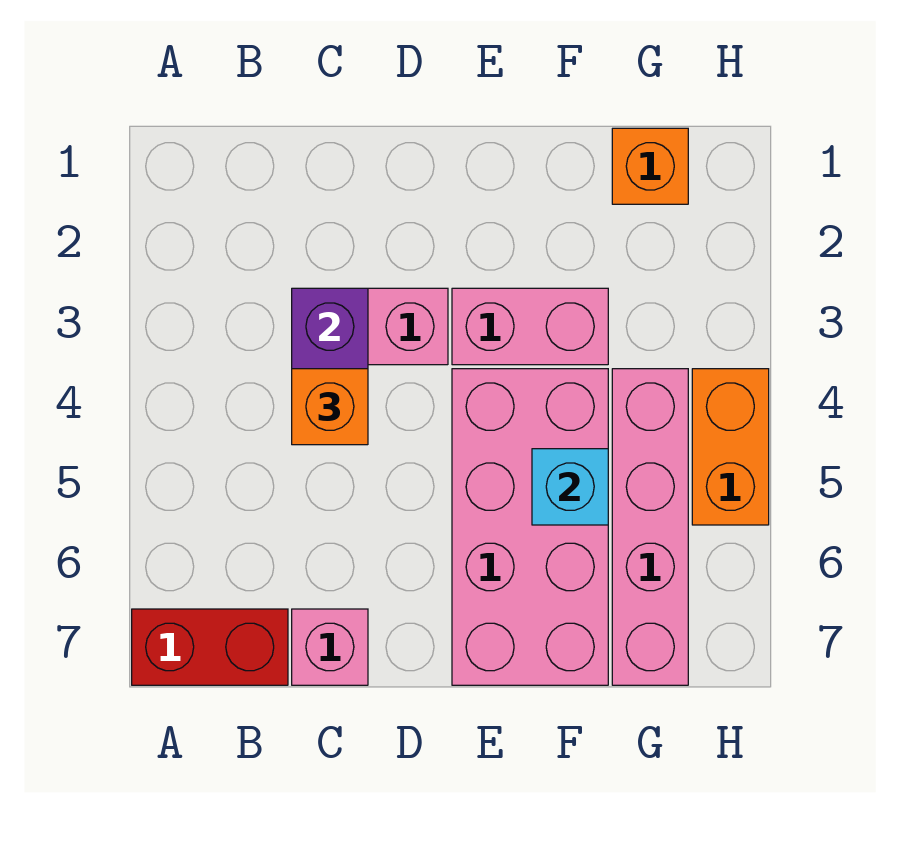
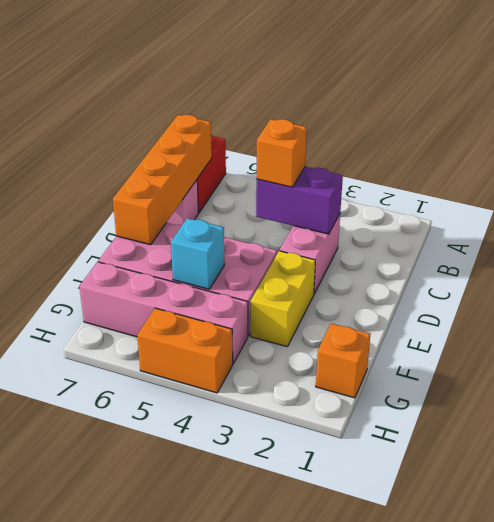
none -> orange 1x4 brick [113,115,212,245]
pink 1x2 brick [452,288,608,365] -> yellow 1x2 brick [251,251,315,347]

